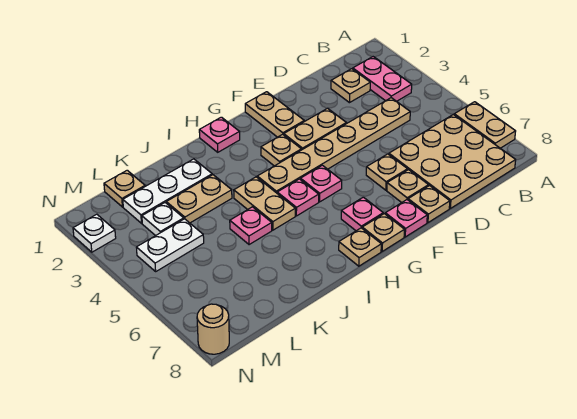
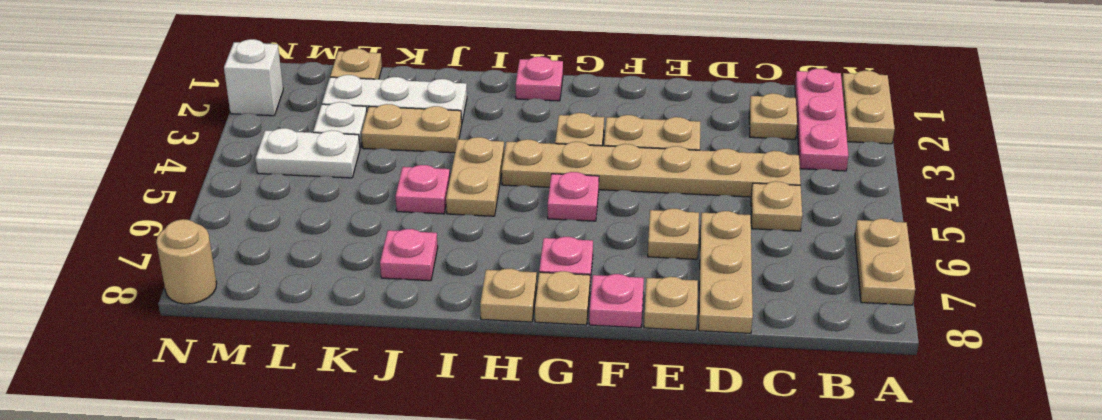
pink 1x2 plate [353,57,412,101] -> pink 1x3 plate [795,69,849,171]
tan 3x3 plate [389,115,516,208] -> tan 1x3 plate [699,211,753,334]
tan 1x1 plate [387,170,429,203] -> tan 1x1 plate moved to [751,181,802,231]
tan 1x2 plate [245,92,304,137] -> tan 1x2 plate moved to [842,71,895,144]
pink 1x1 plate [277,179,319,216] -> pink 1x1 plate moved to [380,229,438,281]
white 1x1 plate [73,214,116,252] -> white 1x1 brick [224,39,283,116]

